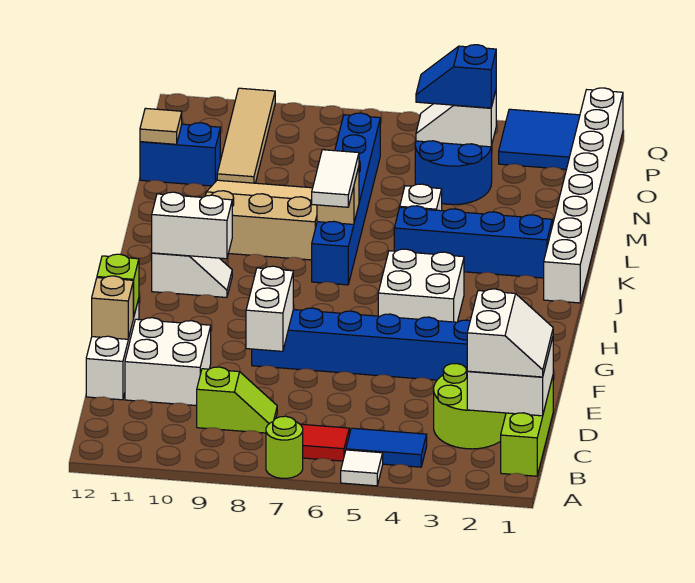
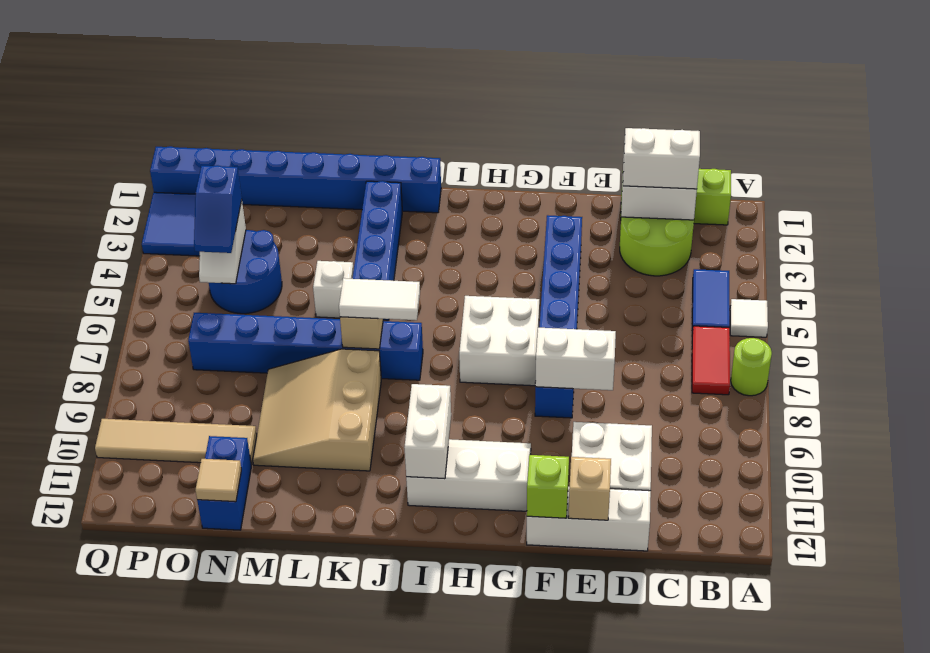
lime 1x2 slope [197,367,277,433] -> none
white 2x2 brick [378,249,464,322] -> white 2x2 brick moved to [459,296,539,386]
white 1x2 slope [152,253,232,298] -> white 2x3 slope [406,439,531,511]
white 1x8 brick [544,88,623,303] -> blue 1x8 brick [150,146,441,213]

